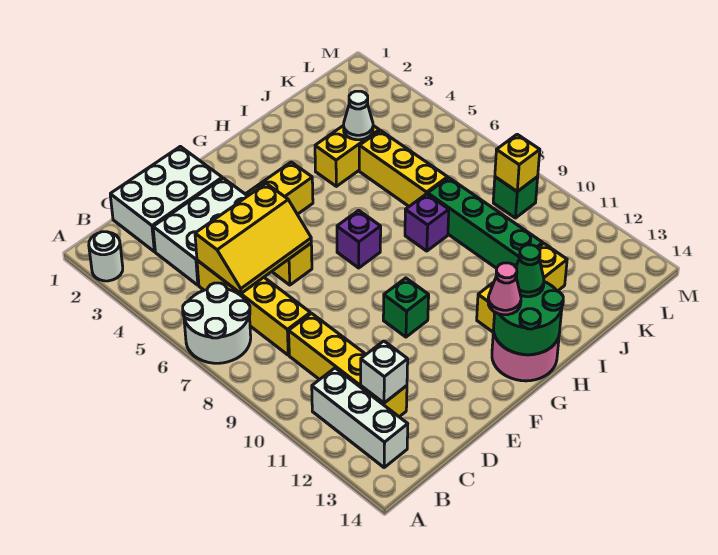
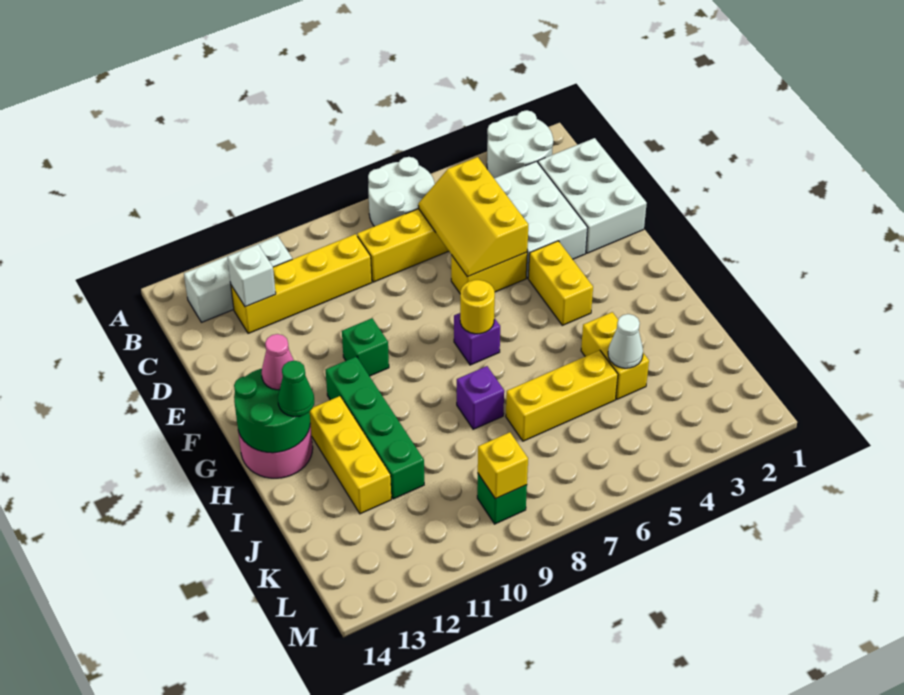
white 1x1 round brick [89,232,123,281] -> white 2x2 round brick [487,110,553,178]
none -> yellow 1x1 round brick [460,280,495,334]
green 1x4 brick [428,178,543,268] -> green 1x4 brick turned to [326,357,424,499]

